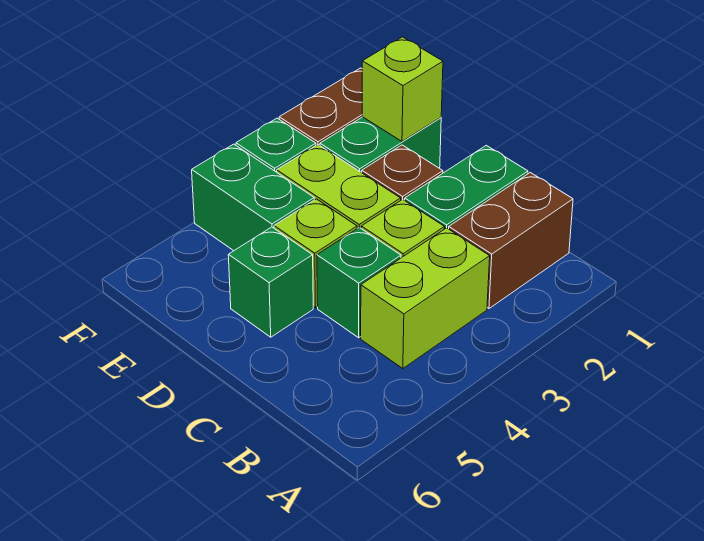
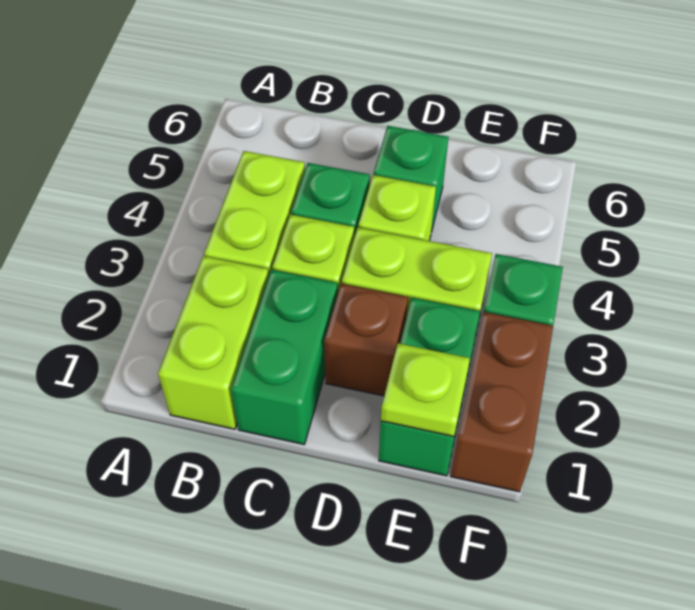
brown 1x2 brick [449,173,573,308] -> lime 1x2 brick [158,256,269,429]
lime 1x1 brick [362,37,443,141] -> lime 1x1 plate [381,343,470,436]
green 1x2 brick [192,144,314,251] -> none

